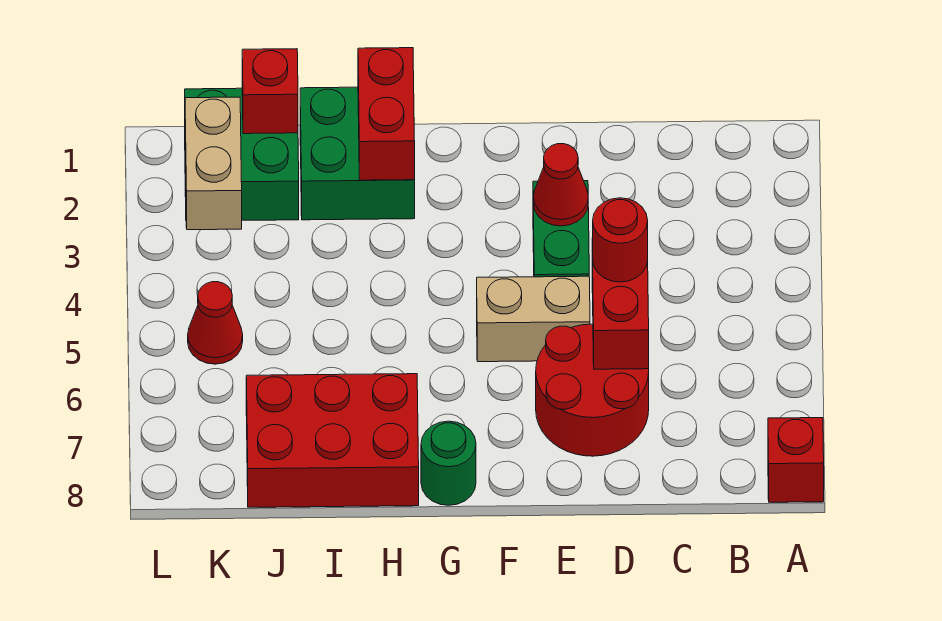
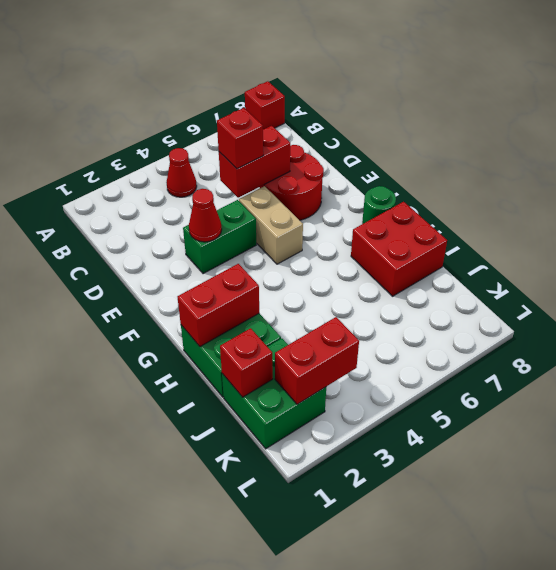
red 1x1 round brick [592,198,648,282] -> red 1x1 brick [217,108,263,169]
red 2x3 brick [246,374,419,507] -> red 2x2 brick [351,202,447,296]
tan 1x2 brick [185,97,242,230] -> red 1x2 brick [275,317,359,404]
red 1x1 cone [188,282,243,364] -> red 1x1 cone moved to [166,148,197,197]

